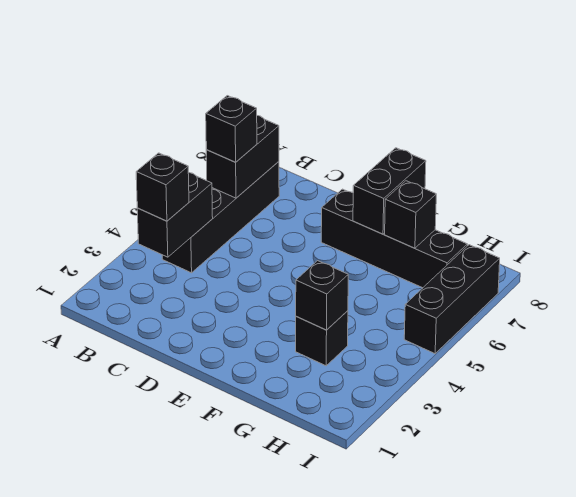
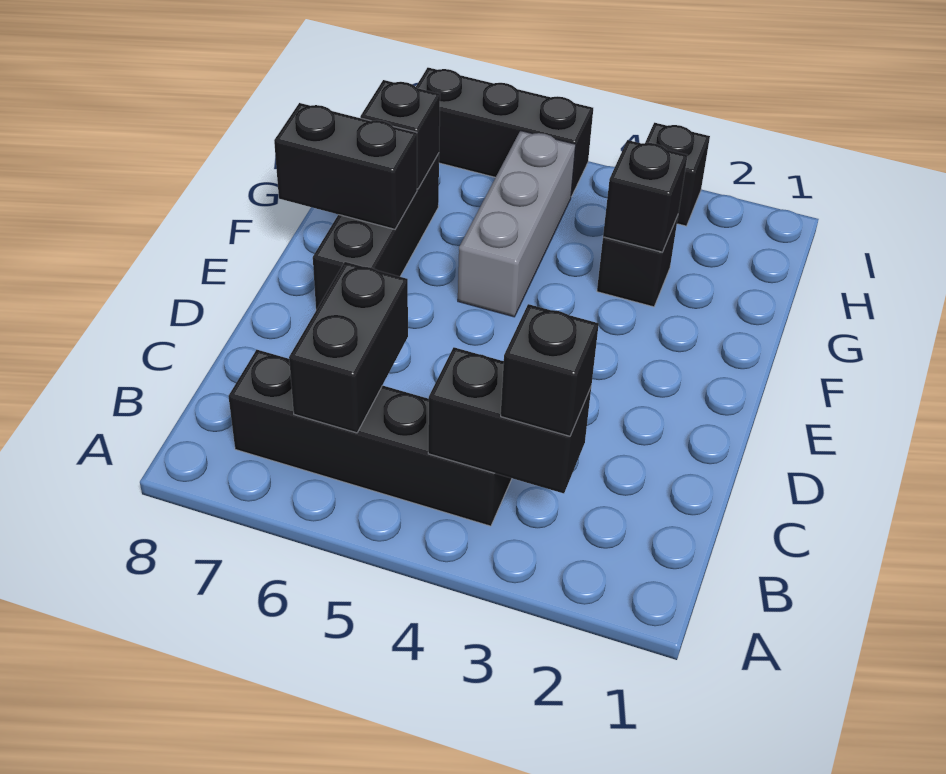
black 1x2 brick [206,116,279,198] -> black 1x2 brick turned to [289,262,408,433]
black 1x1 brick [206,96,257,162] -> black 1x1 brick moved to [645,123,710,226]
black 1x4 brick [321,189,467,288] -> black 1x3 brick [313,153,439,310]
none -> grey 1x3 brick [458,131,576,317]

